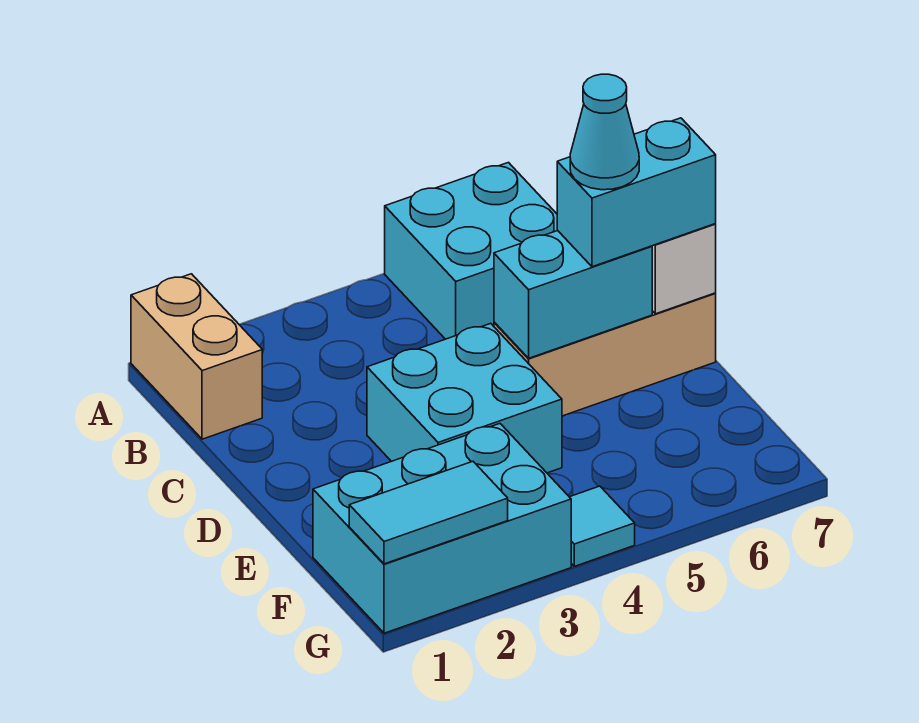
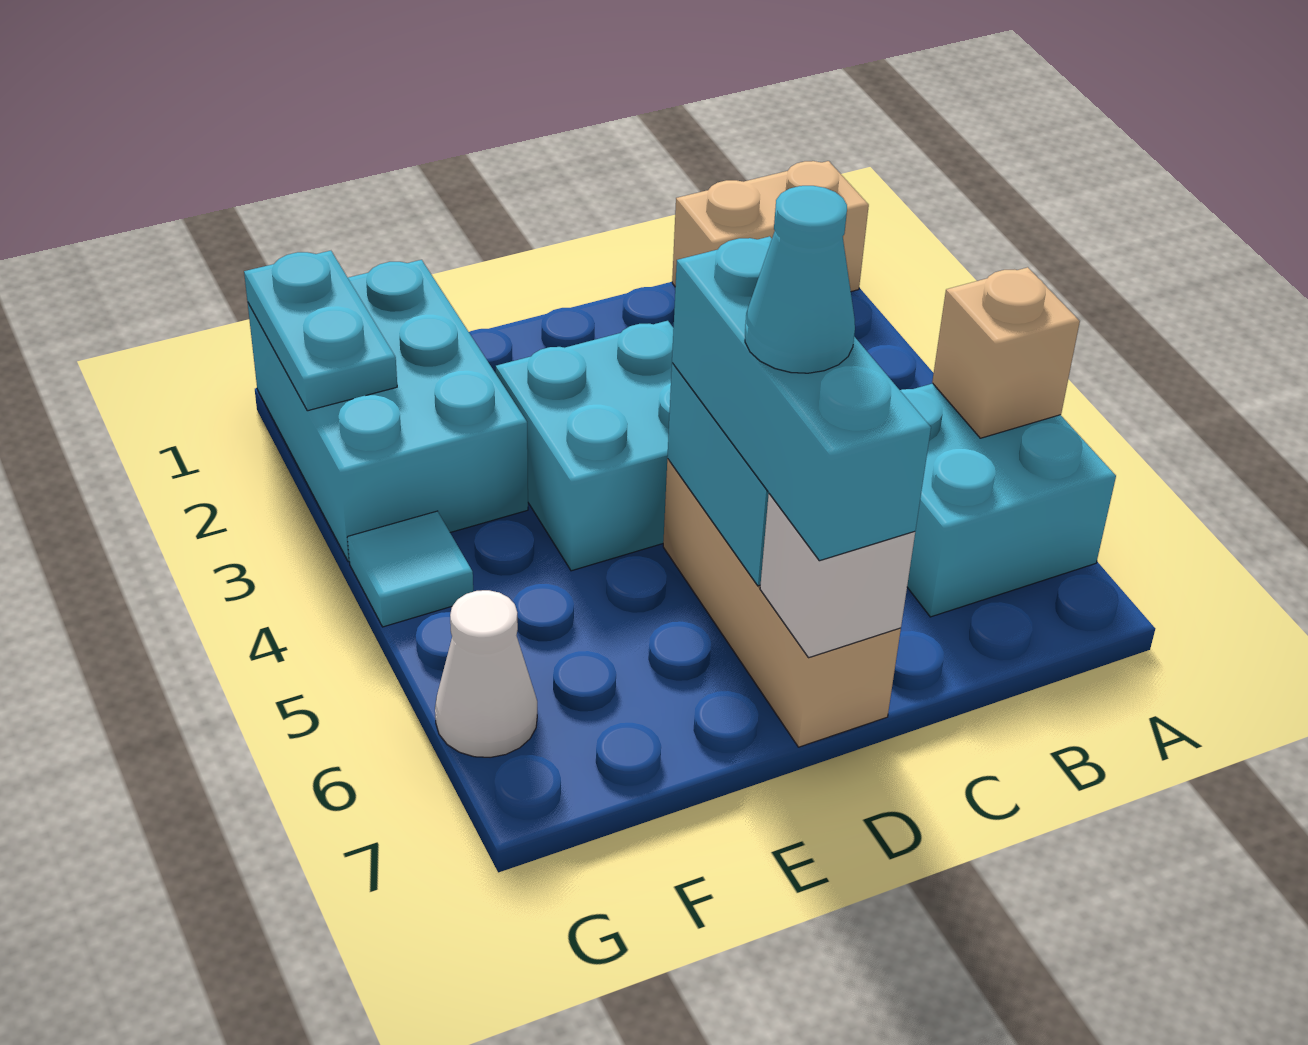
none -> tan 1x1 brick [932,267,1080,438]
cyan 1x2 brick [557,118,716,267] -> cyan 1x3 brick [672,236,931,561]
cyan 1x2 tile [349,461,508,564] -> cyan 1x2 plate [244,251,397,411]
none -> white 1x1 cone [435,590,537,757]

